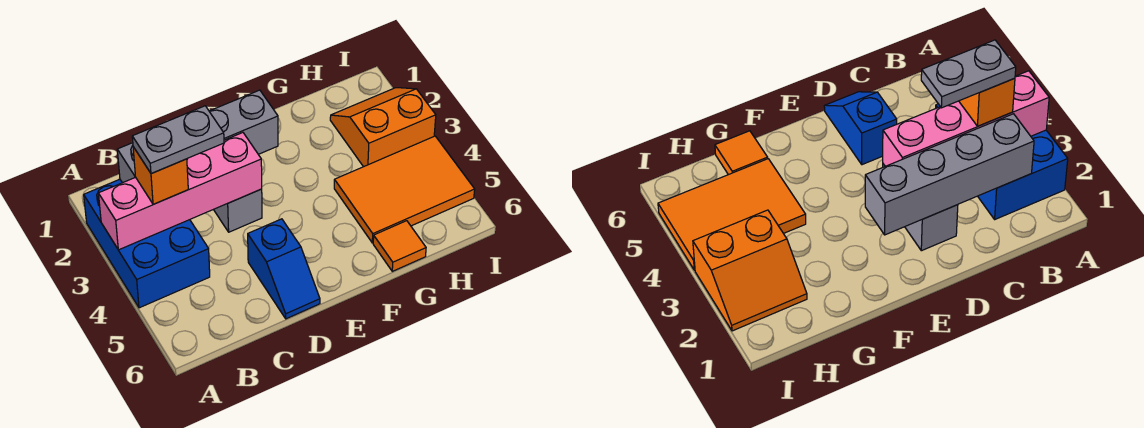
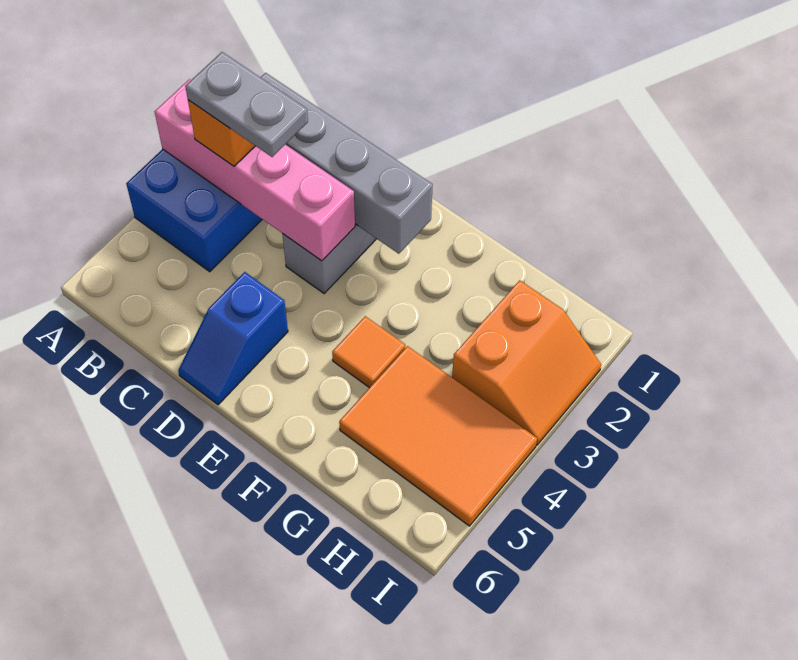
orange 1x1 tile [373,221,426,271] -> orange 1x1 tile moved to [332,316,405,388]
orange 2x2 slope [330,88,436,167] -> orange 2x2 slope turned to [452,280,601,445]

